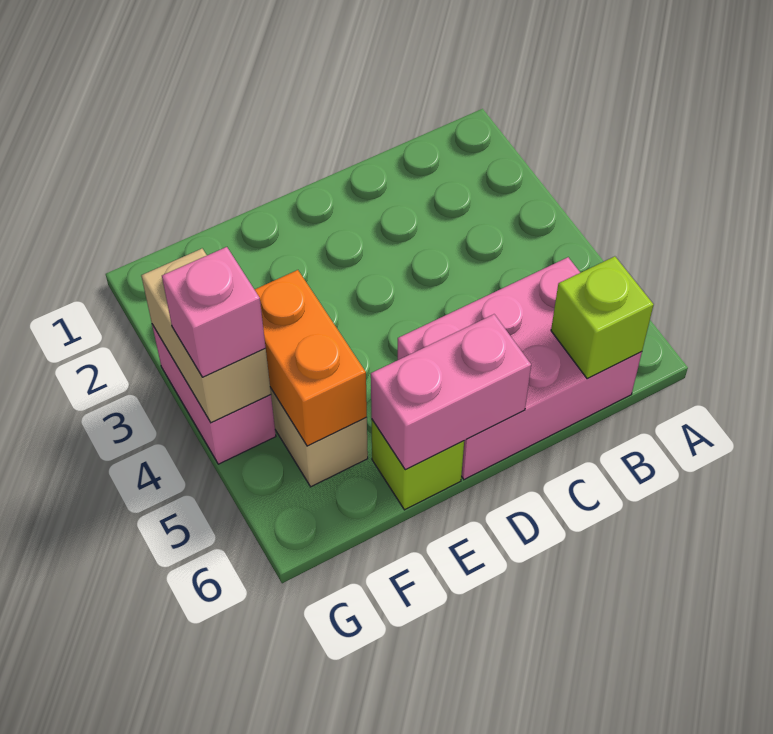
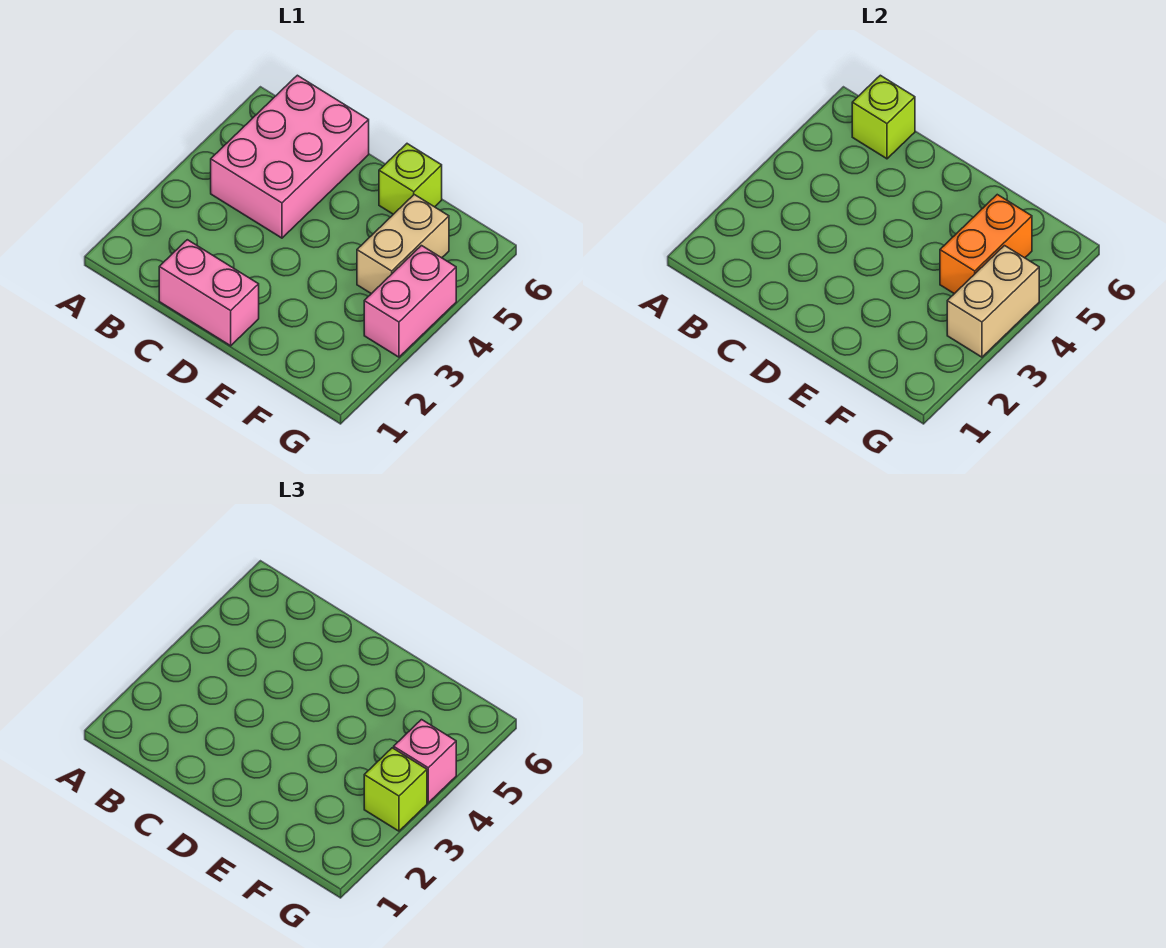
pink 2x3 brick [398,257,642,480] -> pink 2x3 brick turned to [211,75,369,238]
pink 1x2 brick [371,314,531,470] -> pink 1x2 brick moved to [159,240,259,346]
none -> lime 1x1 brick [364,748,427,831]

